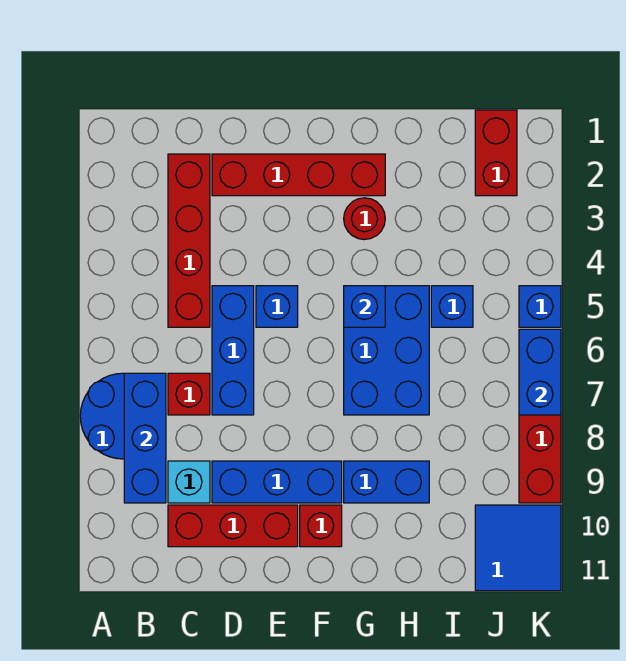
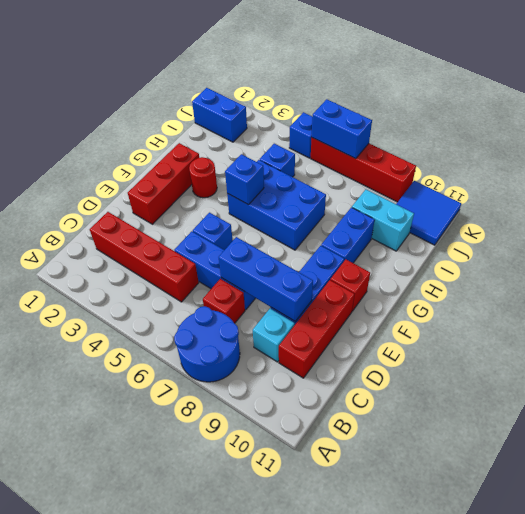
blue 1x3 brick [124,373,166,503] -> blue 1x3 brick moved to [219,237,313,321]
red 1x4 brick [212,154,385,196] -> red 1x3 brick [128,143,199,224]
none -> cyan 1x2 brick [352,190,414,251]
red 1x2 brick [475,110,517,196] -> blue 1x2 brick [192,88,247,142]

